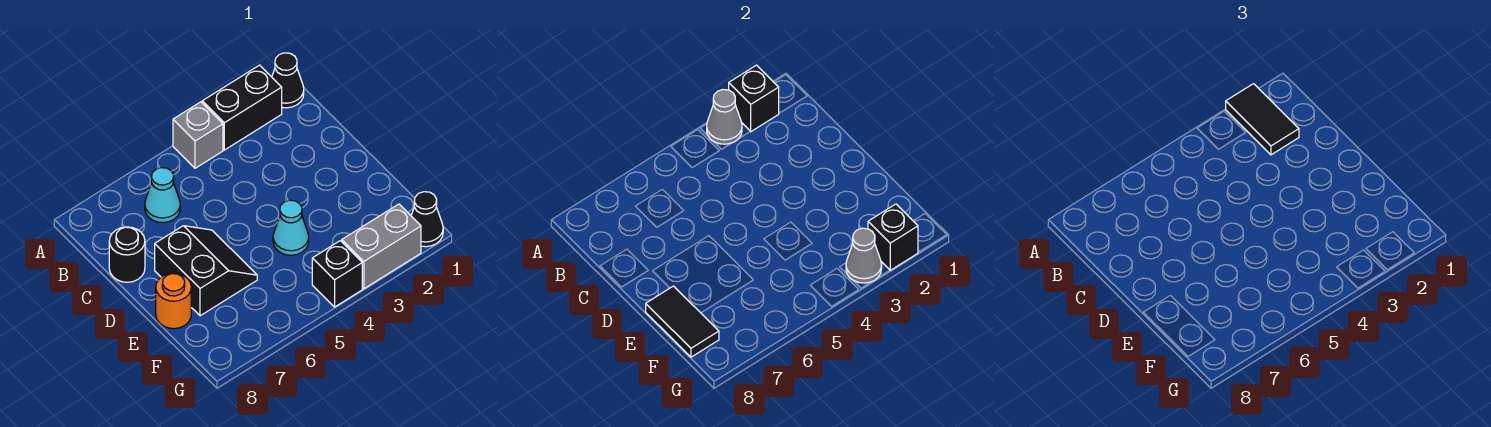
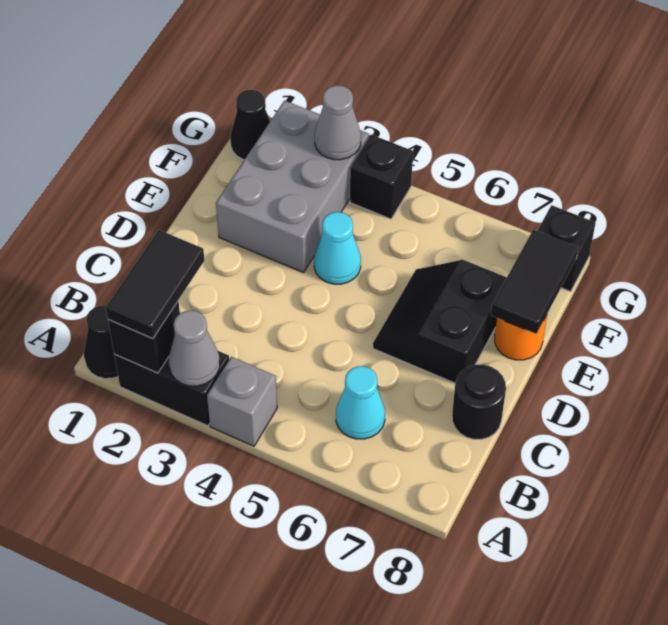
grey 1x2 brick [342,204,421,289] -> grey 2x3 brick [216,101,369,273]
black 1x1 brick [868,204,918,270] -> black 1x1 brick moved to [537,205,596,292]

